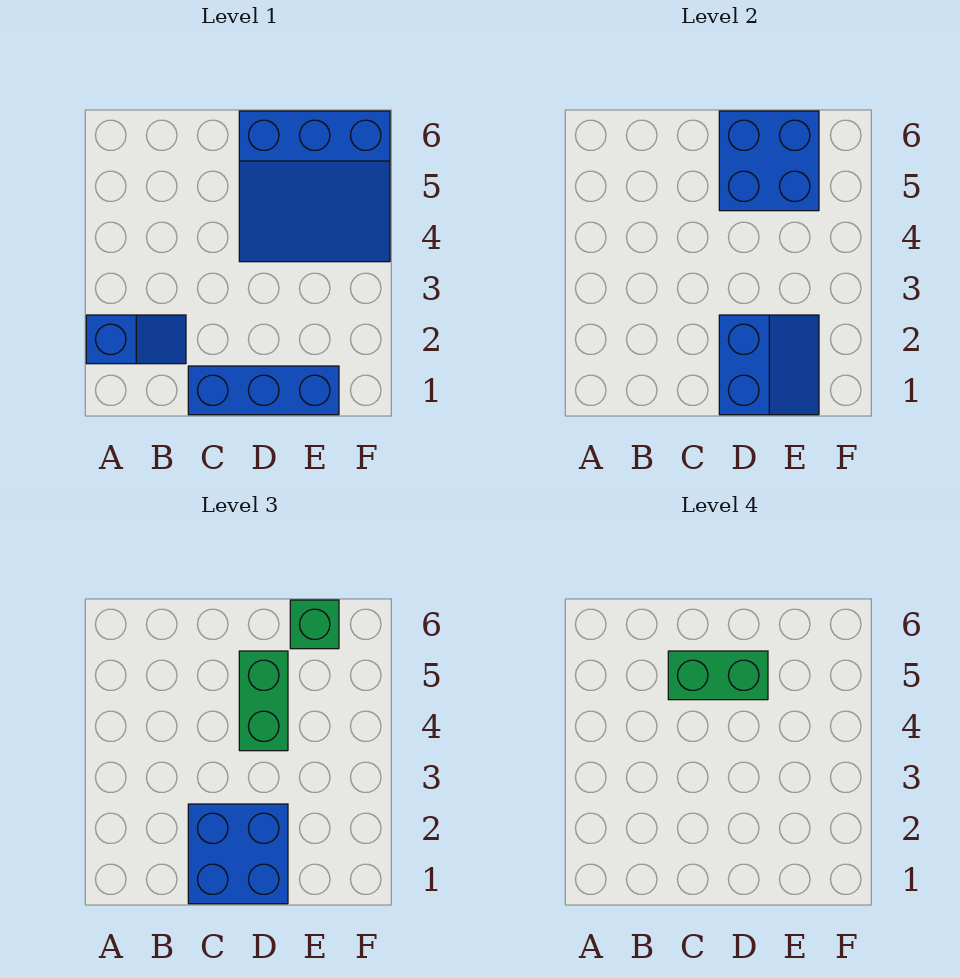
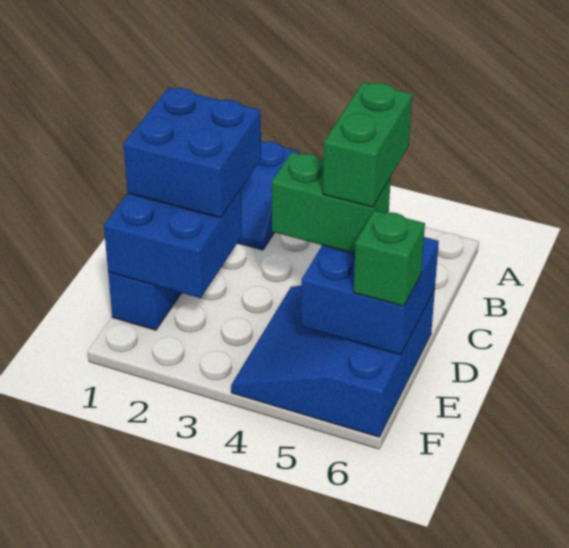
blue 2x2 slope [719,315,819,415] -> blue 2x2 brick [104,189,242,298]

